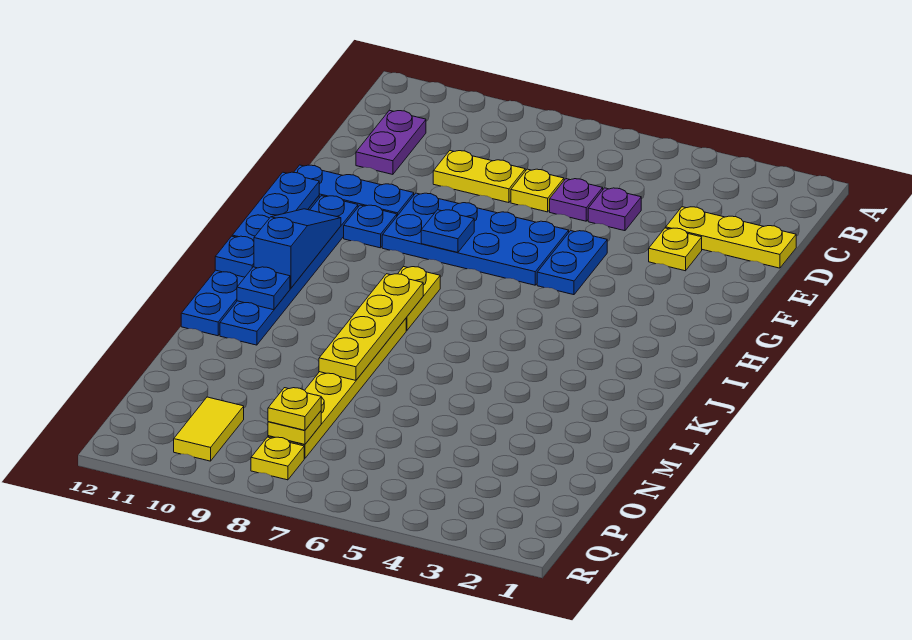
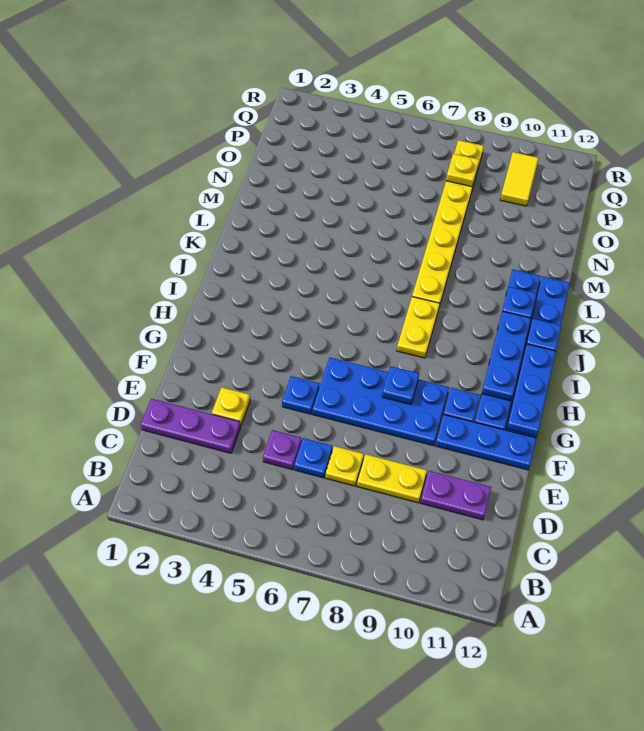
purple 1x2 plate [356,110,426,174] -> purple 1x2 plate turned to [420,471,491,520]
yellow 1x3 plate [666,207,796,268] -> purple 1x3 plate [141,399,241,453]
purple 1x1 plate [550,179,603,221] -> blue 1x1 plate [294,438,332,478]
blue 1x2 plate [537,231,607,295] -> blue 1x1 plate [282,376,319,414]
blue 1x3 slope [254,209,341,288] -> blue 1x3 plate [482,311,531,401]
yellow 1x4 plate [319,274,423,380] -> none
yellow 1x1 plate [268,388,321,430] -> none

